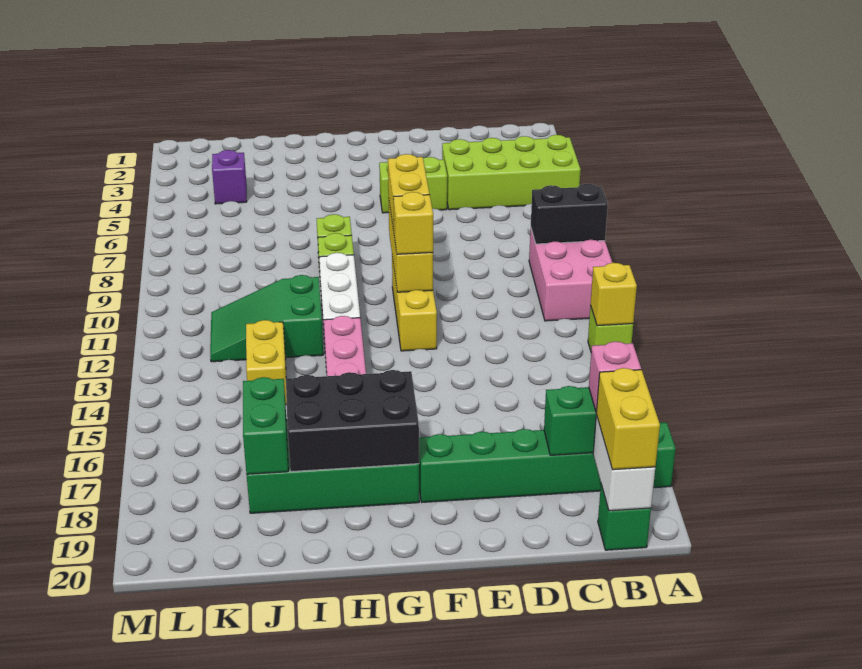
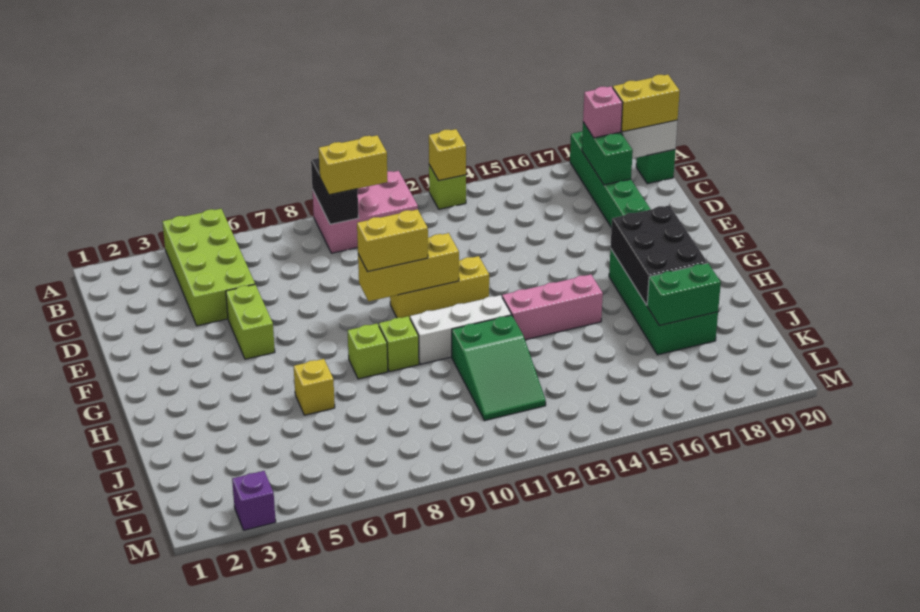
yellow 1x1 brick [393,192,433,254] -> yellow 1x1 brick moved to [294,359,335,415]
yellow 1x2 brick [246,320,287,405] -> yellow 1x2 brick moved to [319,135,388,195]
purple 1x1 brick [212,150,247,204] -> purple 1x1 brick moved to [232,471,276,530]

